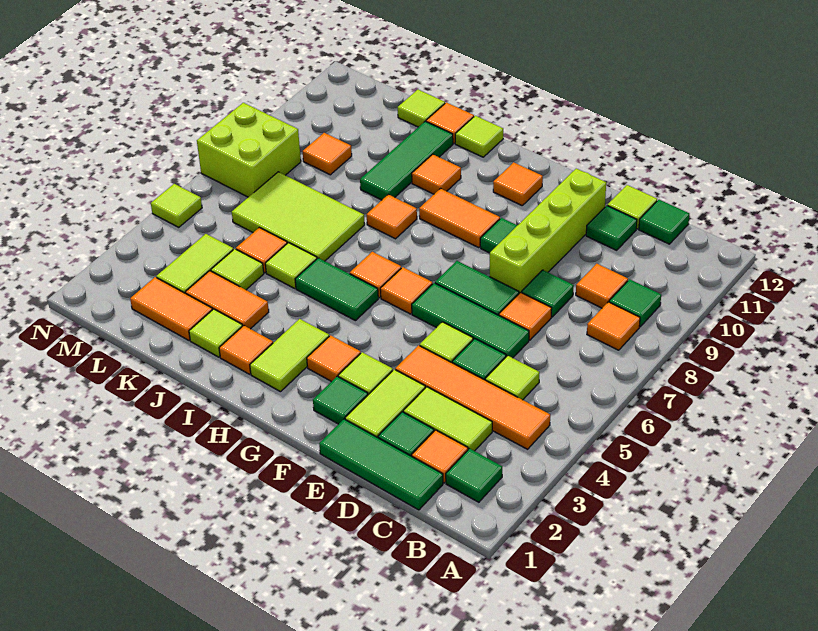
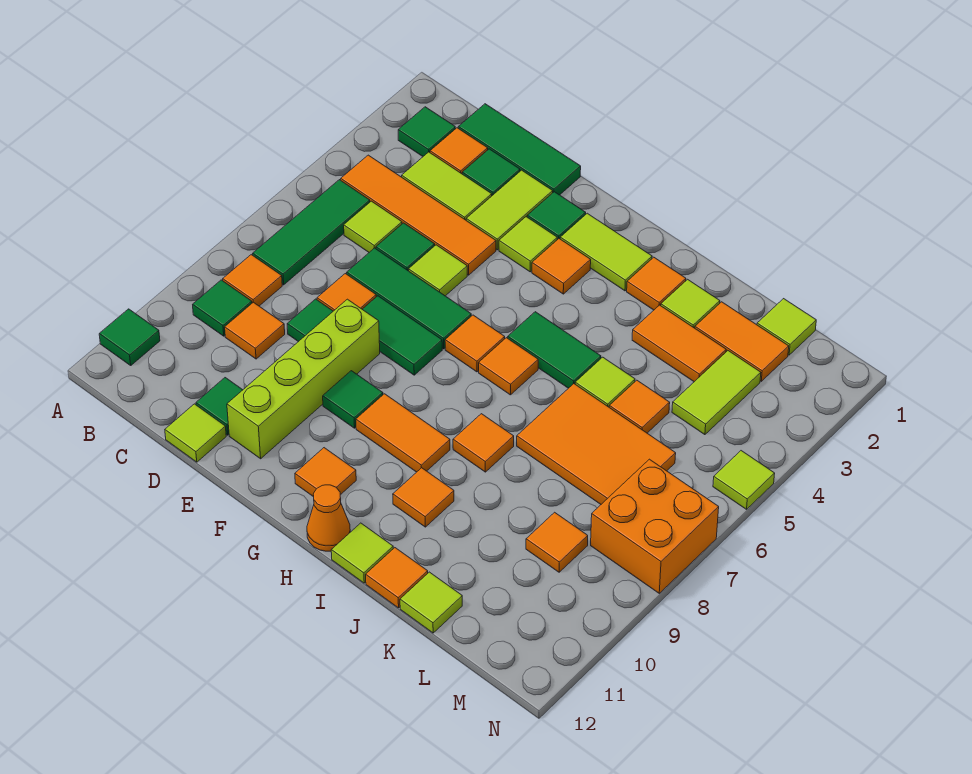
green 1x1 tile [639,200,689,244] -> green 1x1 tile moved to [99,309,160,365]
lime 1x2 tile [250,319,329,392] -> lime 1x2 tile turned to [560,213,652,291]
none -> orange 1x1 cone [307,485,350,551]
lime 2x3 tile [232,172,365,261] -> orange 2x3 tile [517,384,676,504]
green 1x3 tile [360,121,453,200] -> green 1x3 tile moved to [253,180,370,285]
lime 1x1 tile [211,249,264,290] -> lime 1x1 tile moved to [757,299,816,355]
lime 2x2 brick [197,103,301,197] -> orange 2x2 brick [591,459,719,593]

